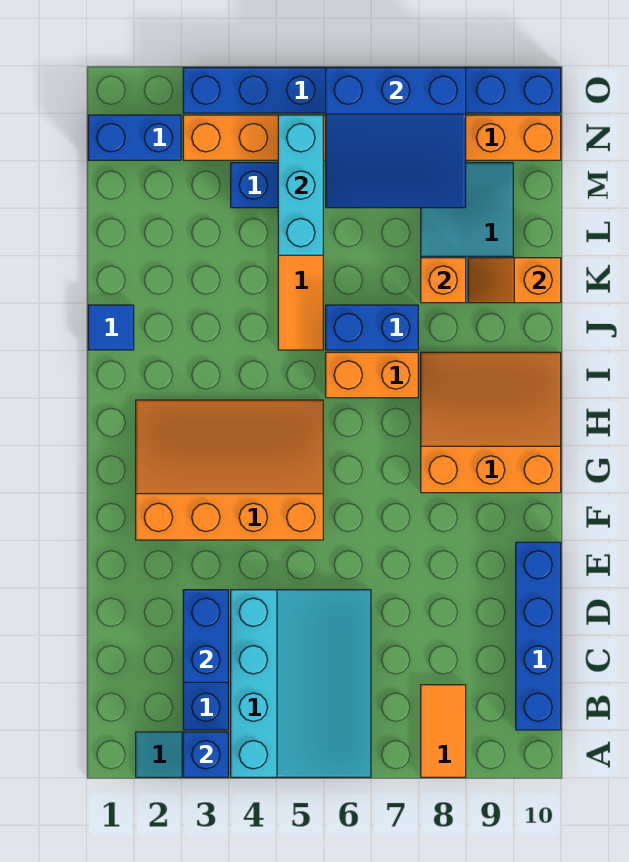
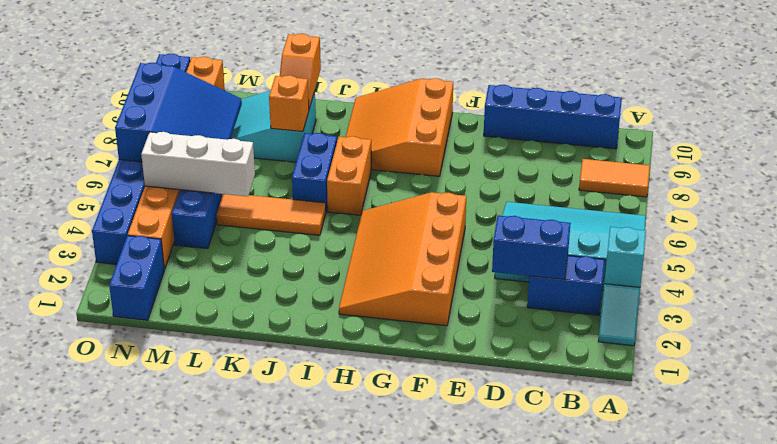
blue 1x1 brick [183,732,228,777] -> cyan 1x1 brick [604,227,646,287]
blue 1x1 tile [88,305,134,350] -> none
cyan 1x3 brick [278,115,323,255] -> white 1x3 brick [141,132,255,196]

